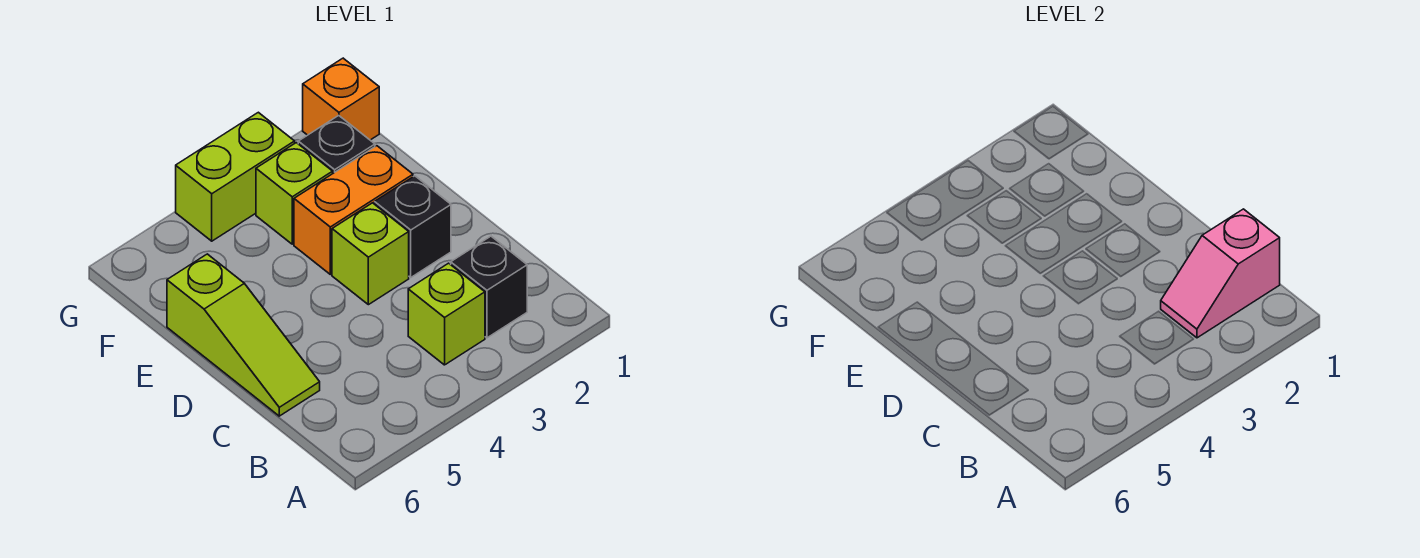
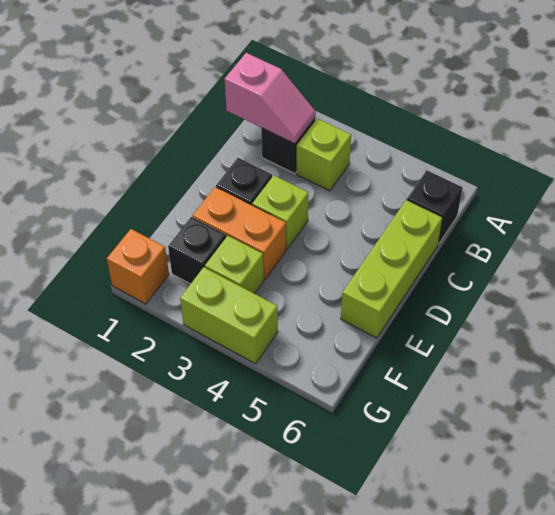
none -> black 1x1 brick [407,170,463,244]
lime 1x3 slope [167,254,320,416] -> lime 1x3 brick [341,200,442,338]

